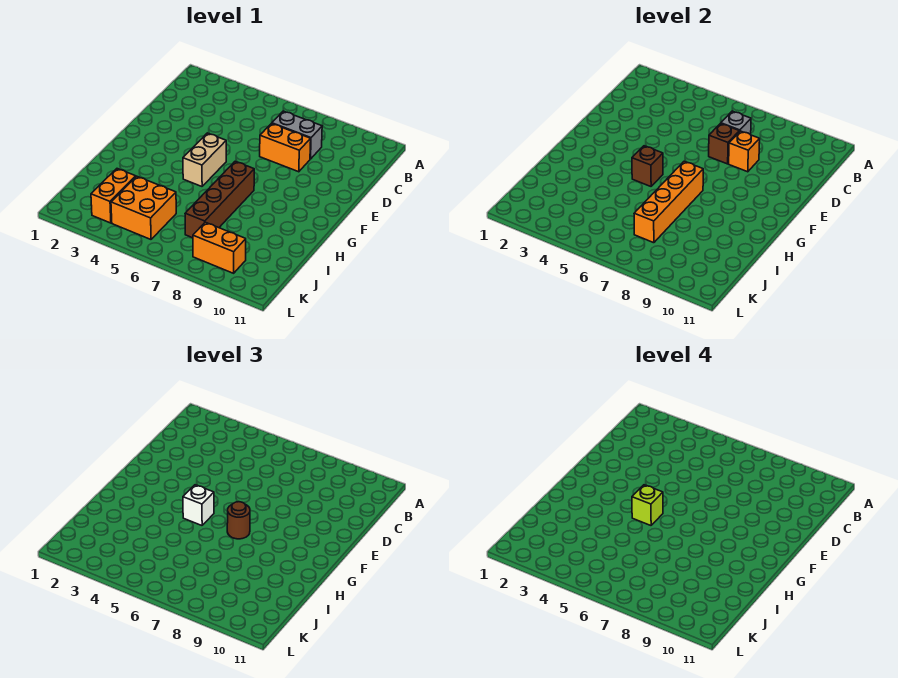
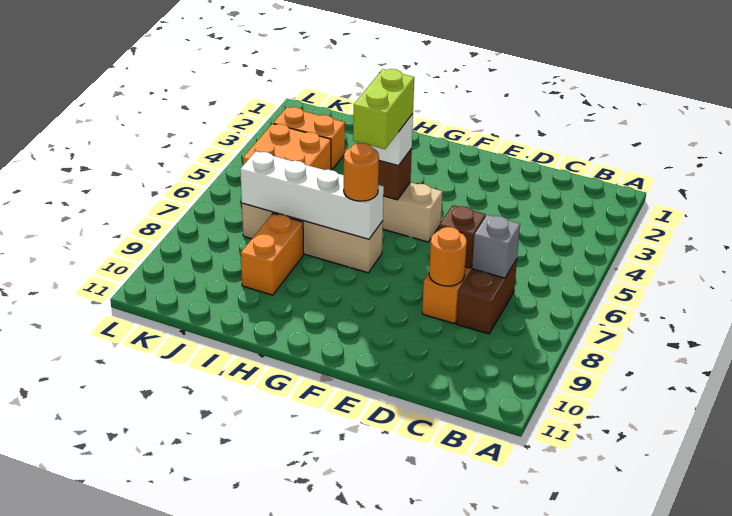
grey 1x2 brick [272,111,322,159] -> brown 1x2 brick [456,259,517,334]
orange 1x1 brick [729,131,760,172] -> orange 1x1 round brick [429,227,467,286]
lime 1x1 brick [632,485,663,525] -> lime 1x2 brick [353,69,414,149]
brown 1x4 brick [185,161,254,238] -> tan 1x4 brick [242,203,383,273]
orange 1x4 brick [634,161,703,243] -> white 1x4 brick [240,151,384,239]
brown 1x1 round brick [227,502,250,539] -> orange 1x1 round brick [344,143,379,201]
orange 1x2 brick [193,222,246,273] -> orange 1x2 brick moved to [241,214,304,295]

